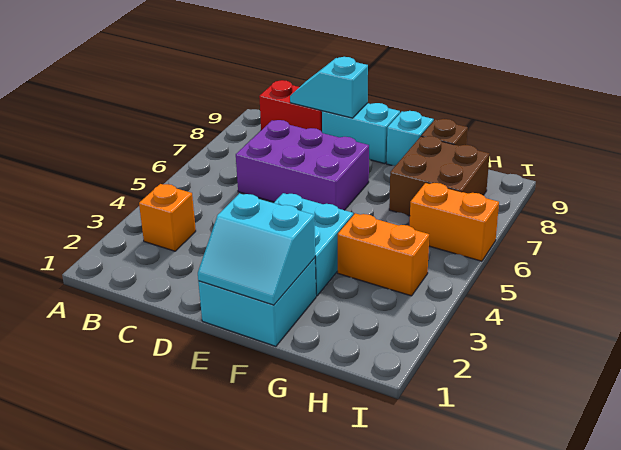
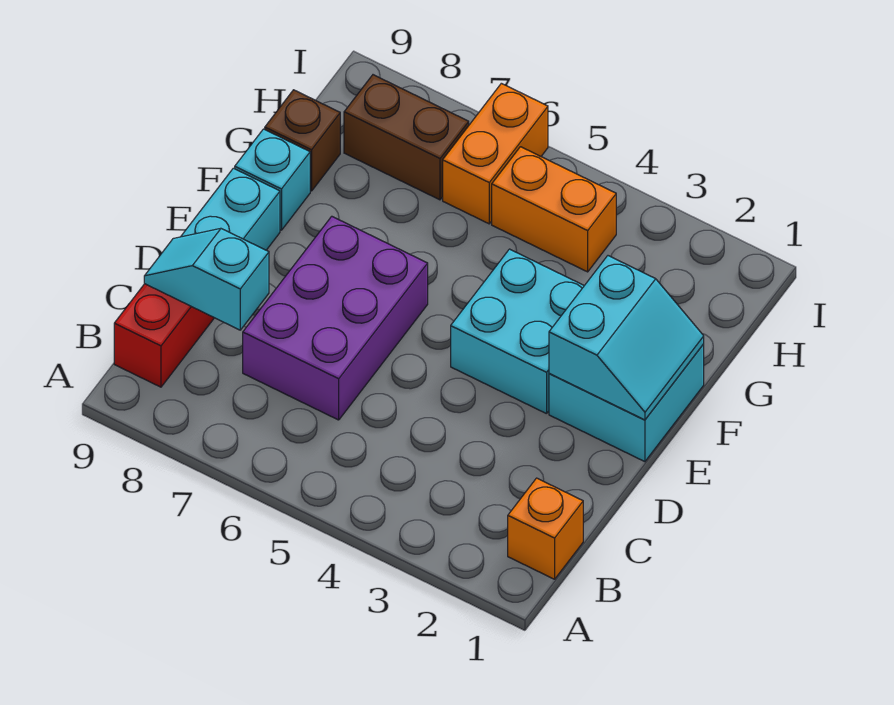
orange 1x1 brick [139,184,196,251] -> orange 1x1 brick moved to [508,478,583,579]
cyan 1x2 slope [290,57,368,118] -> cyan 1x2 slope turned to [144,228,269,330]
orange 1x2 brick [338,213,429,296] -> orange 1x2 brick turned to [492,147,616,272]
brown 2x2 brick [389,136,489,216] -> brown 1x2 brick [344,75,469,200]

